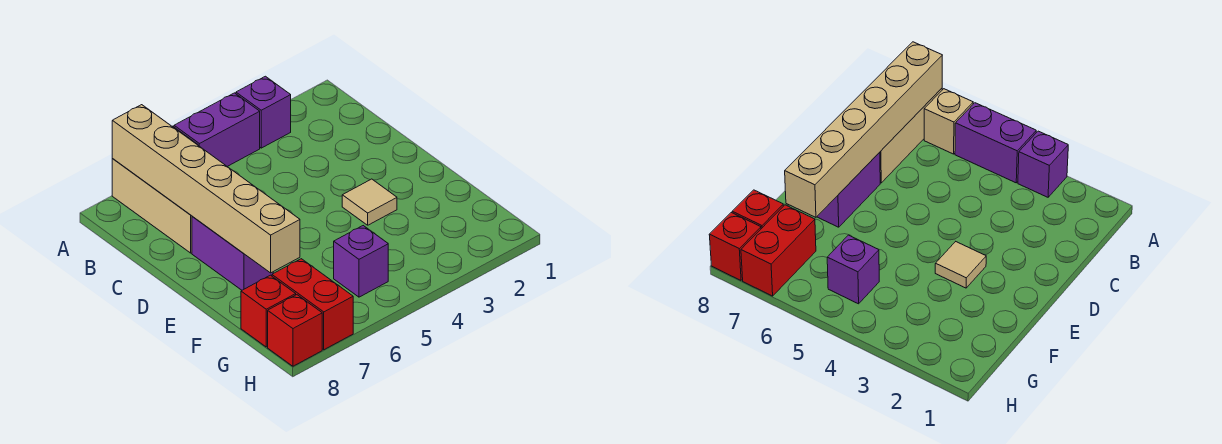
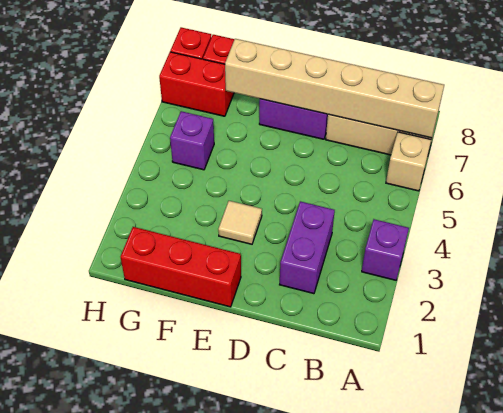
purple 1x2 brick [174,93,260,167] -> purple 1x2 brick moved to [280,201,335,294]
none -> red 1x3 brick [121,227,241,307]

